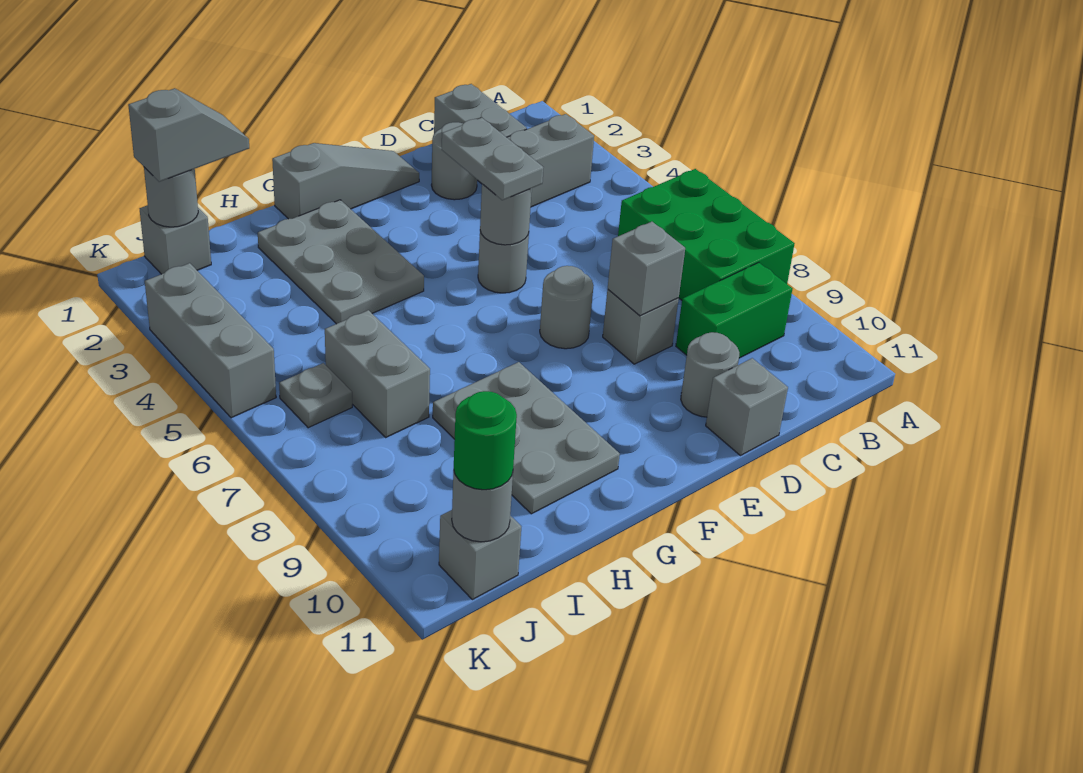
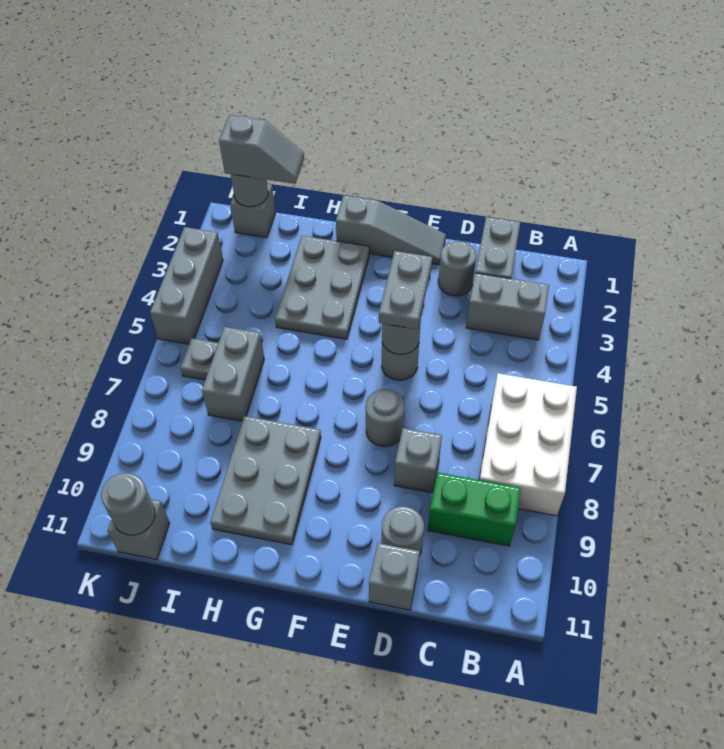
green 2x3 brick [618,169,795,300] -> white 2x3 brick [479,373,577,516]
grey 1x1 brick [608,222,685,316] -> none
green 1x1 round brick [454,391,517,490] -> none

